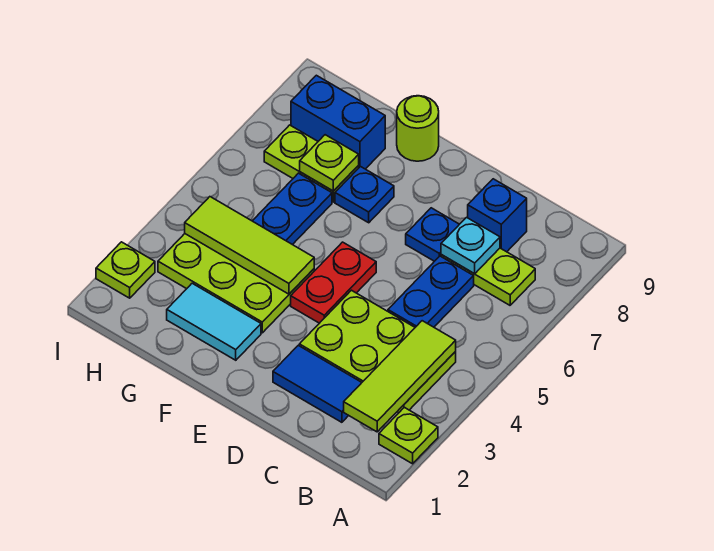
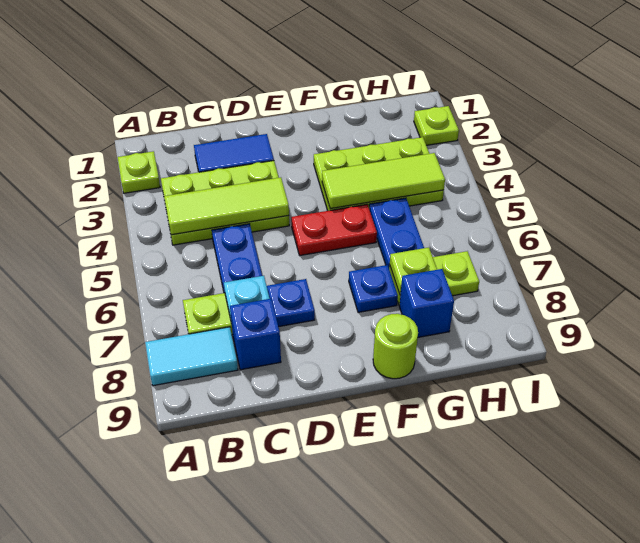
lime 1x3 tile [344,321,456,432] -> lime 1x3 tile turned to [164,177,289,235]
red 1x2 plate [291,242,376,323] -> red 1x2 plate turned to [291,204,377,255]
cyan 1x2 tile [167,283,261,360] -> cyan 1x2 tile moved to [145,327,238,386]
blue 1x2 brick [291,75,385,169] -> blue 1x1 brick [399,269,454,337]

